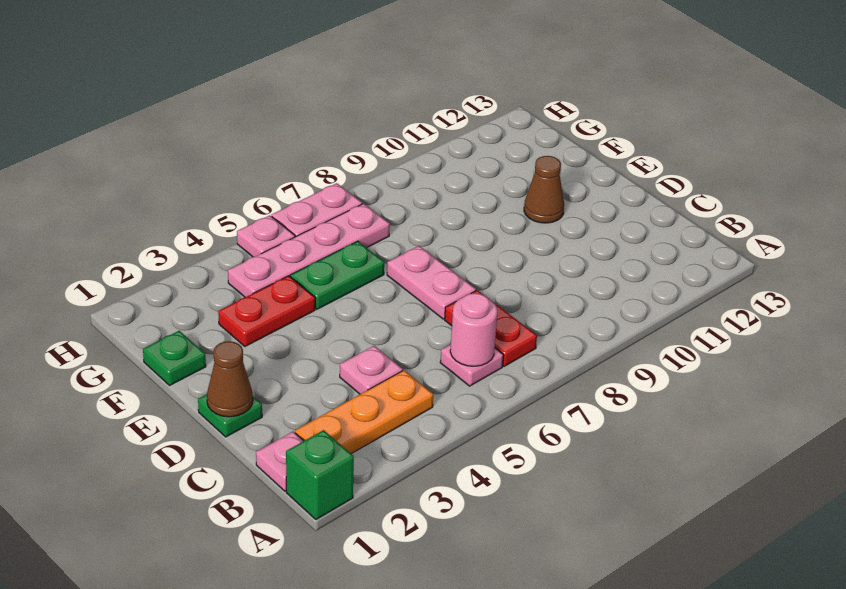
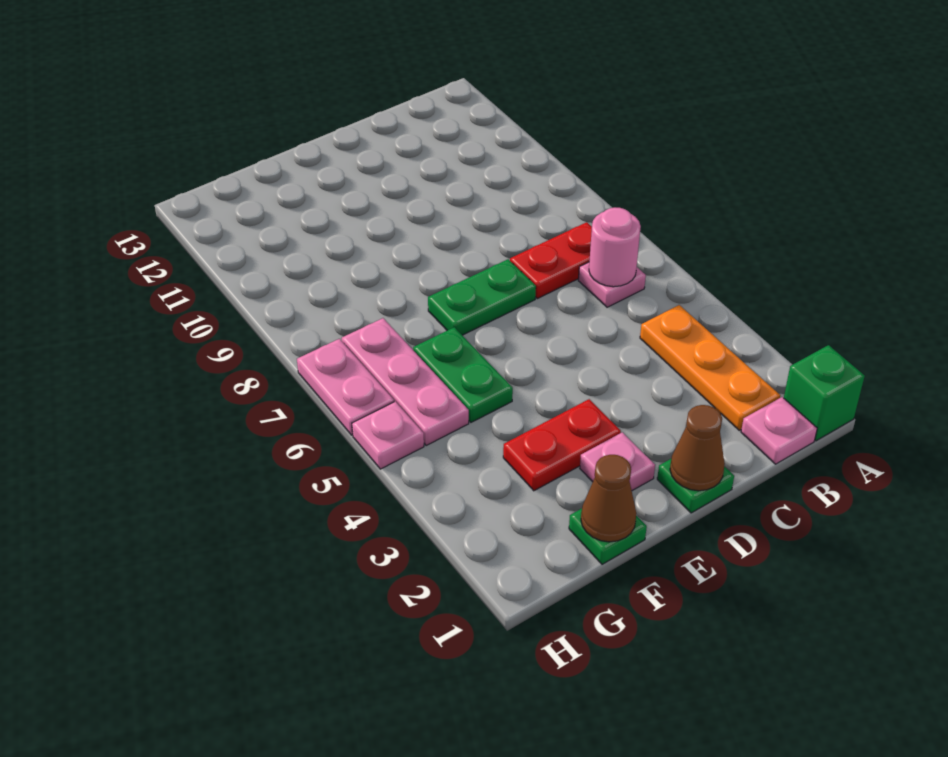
pink 1x1 plate [340,346,403,394] -> pink 1x1 plate moved to [580,432,655,491]
pink 1x2 plate [387,246,476,319] -> green 1x2 plate [428,259,536,335]
brown 1x1 cone [524,156,564,223] -> brown 1x1 cone moved to [581,455,636,542]
red 1x2 plate [218,276,315,346] -> red 1x2 plate turned to [503,399,621,491]
pink 1x4 plate [228,204,390,297] -> pink 1x3 plate [342,318,469,445]

